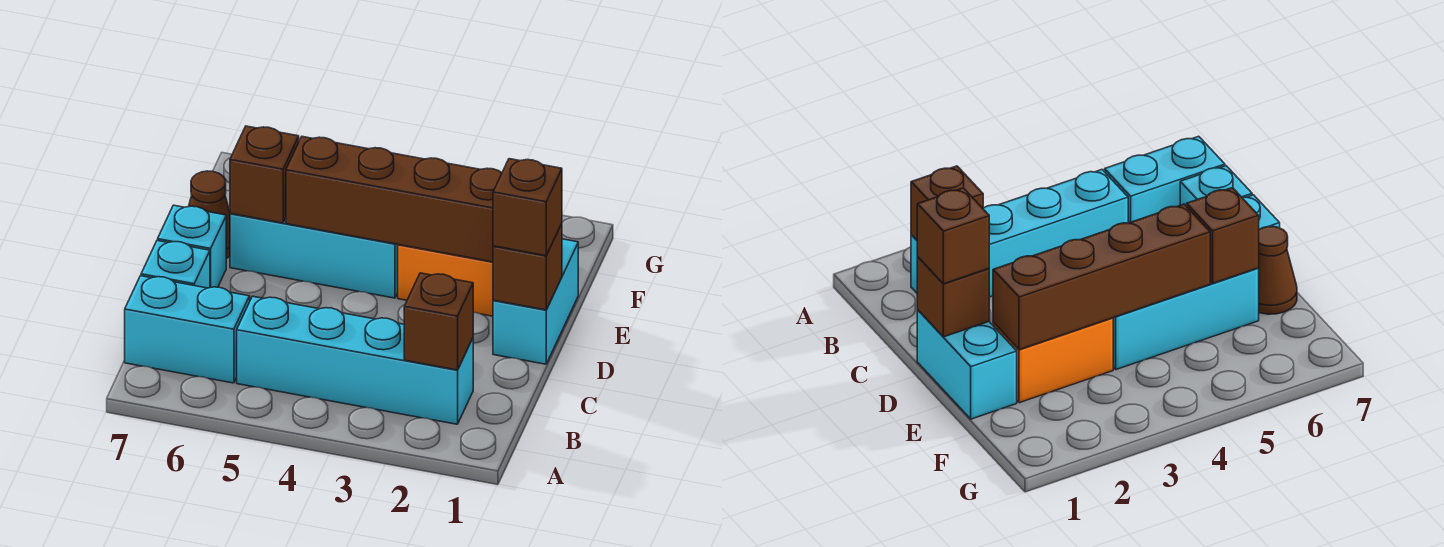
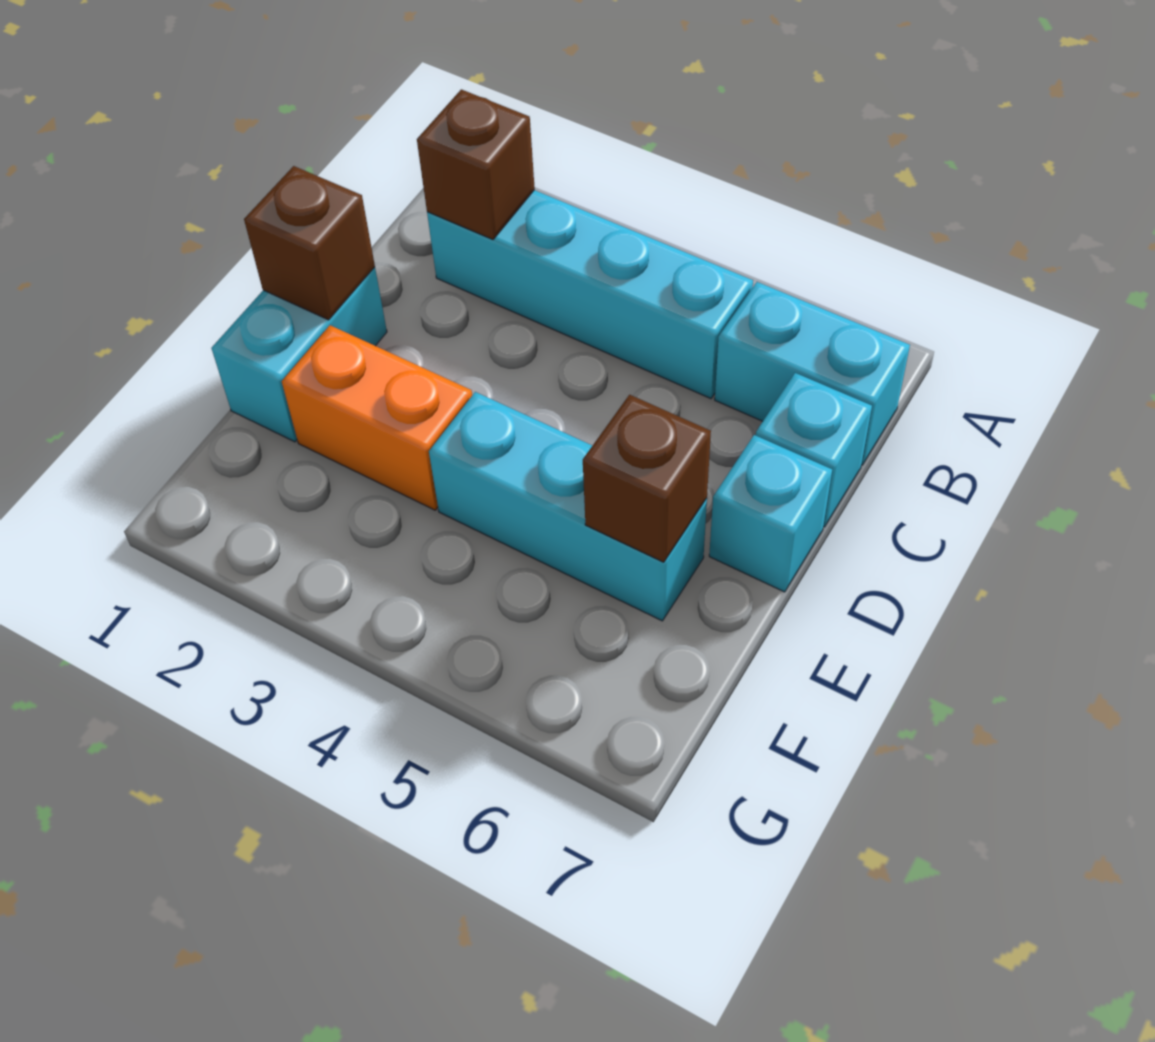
brown 1x1 brick [493,159,562,256] -> none
brown 1x4 brick [286,137,502,262] -> none
brown 1x1 cone [189,171,230,259] -> none

